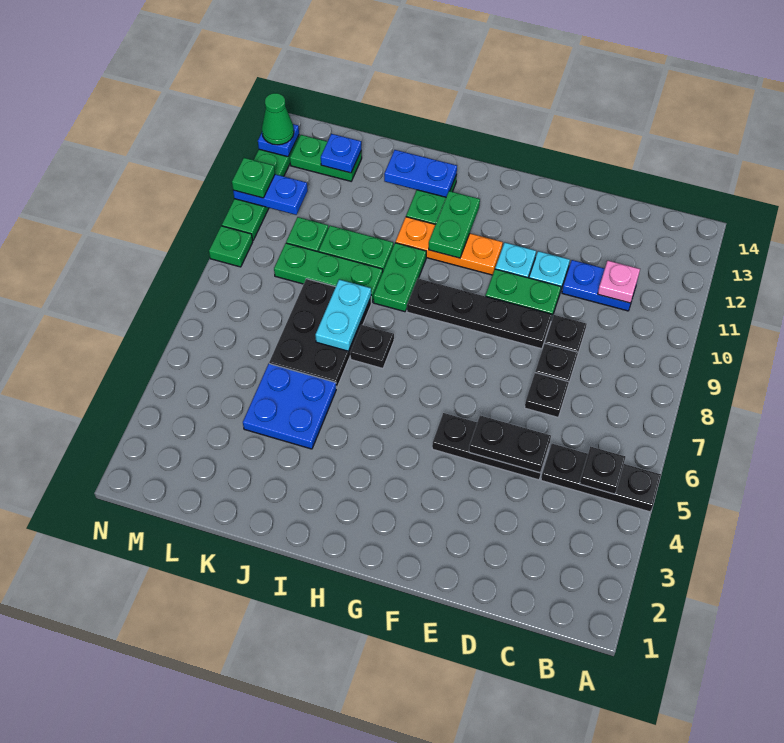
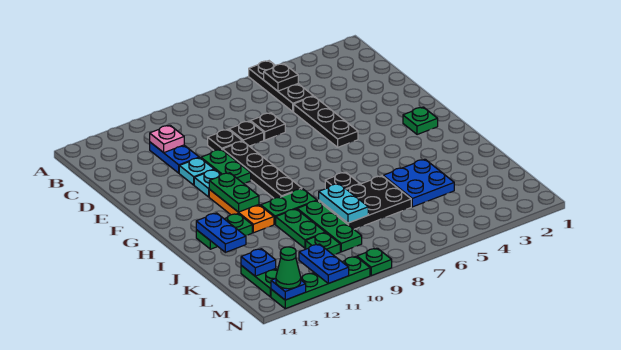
black 1x2 plate [469,415,551,473] -> none
green 1x2 plate [429,191,480,258] -> green 1x2 plate turned to [209,173,259,212]
cyan 1x2 plate [315,279,371,351] -> cyan 1x2 plate turned to [319,184,368,223]
green 1x1 plate [232,158,275,198] -> green 1x1 plate moved to [403,107,438,135]

